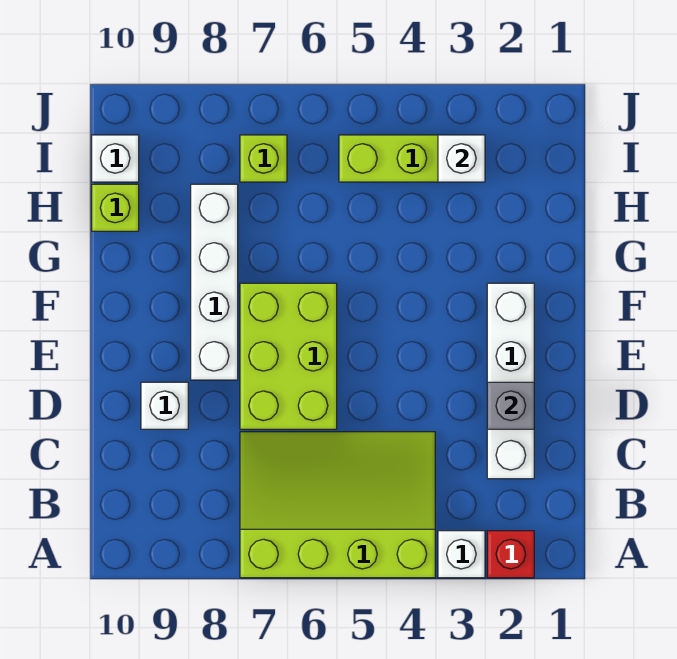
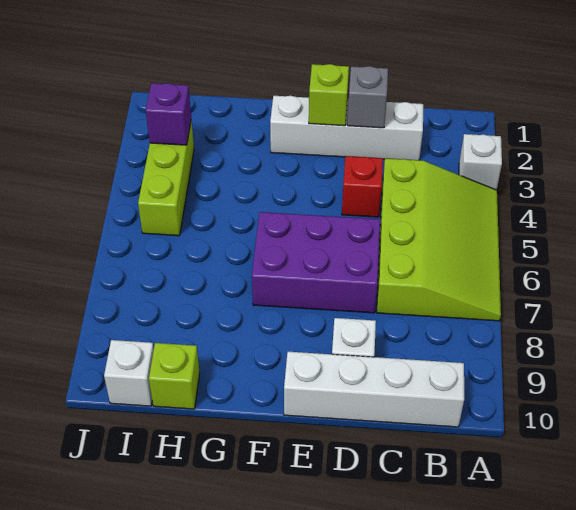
red 1x1 brick [487,531,534,578] -> red 1x1 brick moved to [342,156,383,217]
lime 3x4 slope [240,432,435,578] -> lime 3x4 slope turned to [377,158,501,321]
lime 2x3 brick [240,283,337,429] -> purple 2x3 brick [252,212,380,313]
white 1x4 brick [191,184,238,380] -> white 1x4 brick moved to [284,352,464,427]
white 1x1 brick [438,135,485,182] -> purple 1x1 brick [146,83,191,145]
lime 1x1 brick [240,135,287,182] -> lime 1x1 brick moved to [309,64,349,126]

